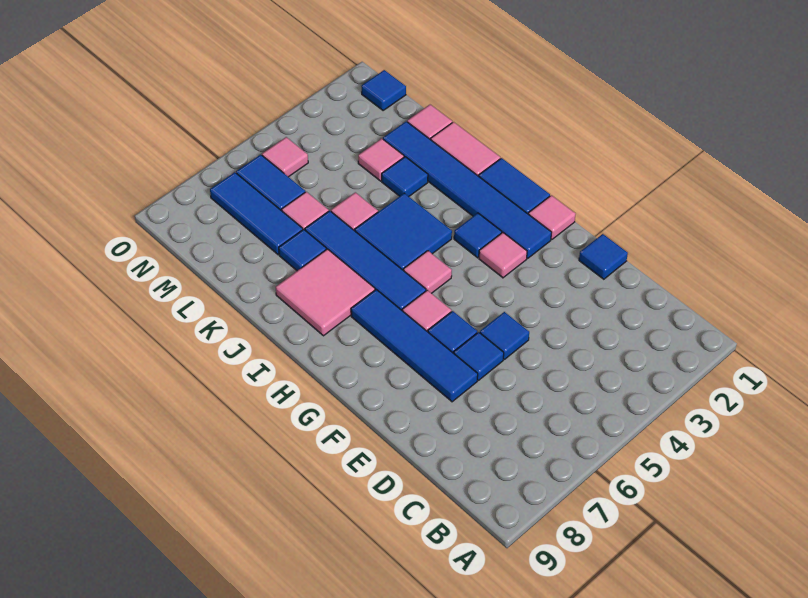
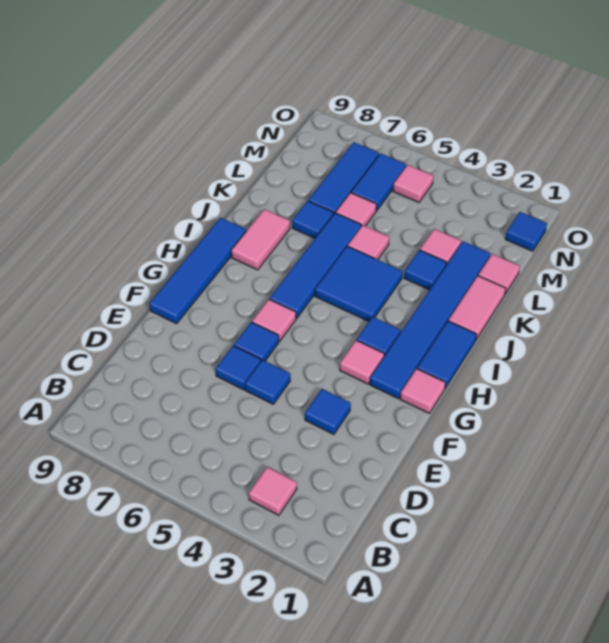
blue 1x1 tile [579,234,628,279] -> blue 1x1 tile moved to [305,389,351,434]
blue 1x4 tile [351,290,478,402] -> blue 1x4 tile moved to [149,218,246,324]
pink 1x1 tile [404,251,452,293] -> pink 1x1 tile moved to [249,467,297,515]
pink 2x2 tile [276,249,375,336] -> pink 1x2 tile [231,209,290,270]

